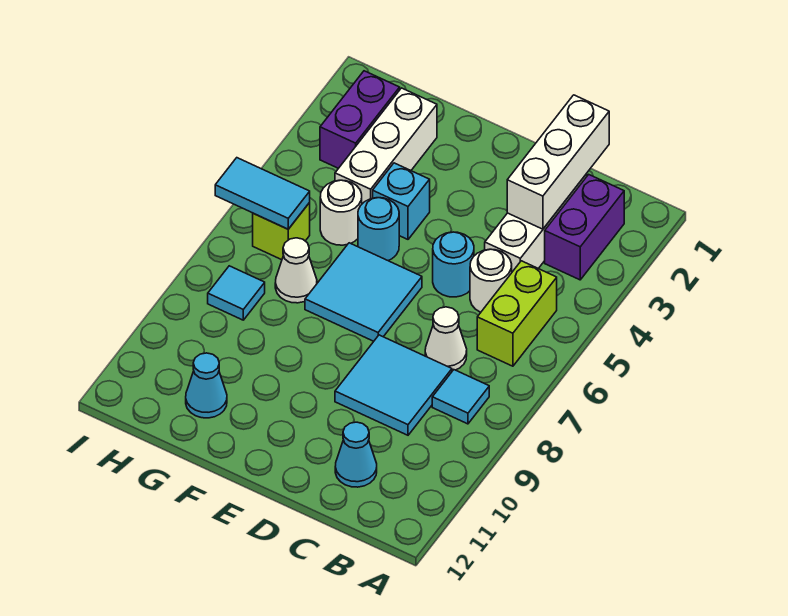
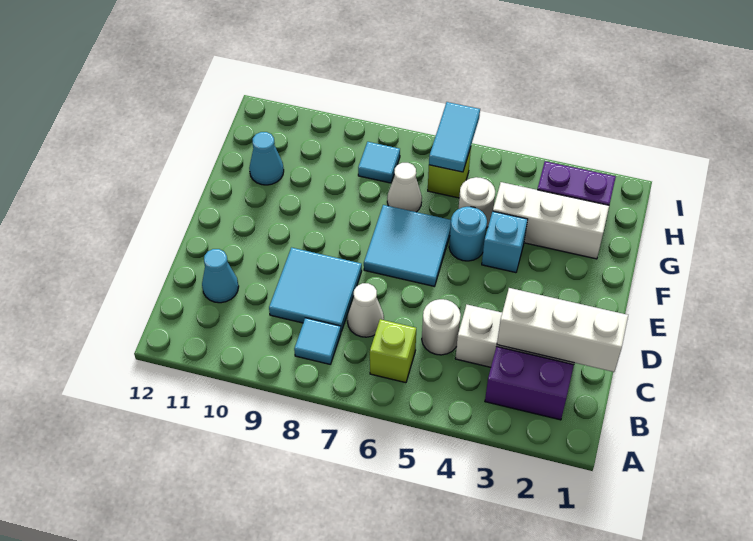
lime 1x2 brick [477,261,557,366] -> lime 1x1 brick [370,319,416,383]
cyan 1x1 round brick [433,232,474,297] -> none

